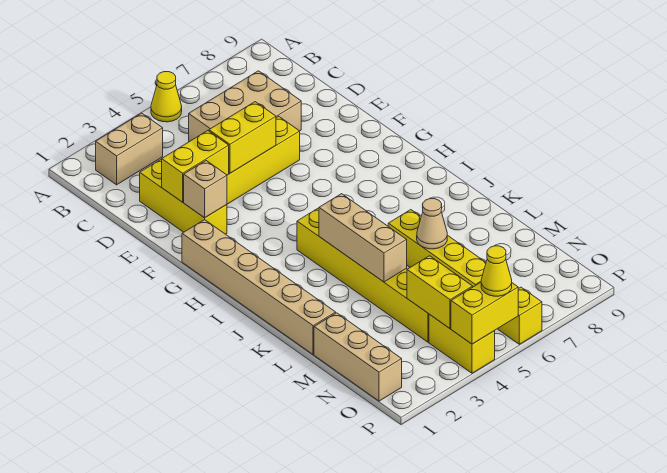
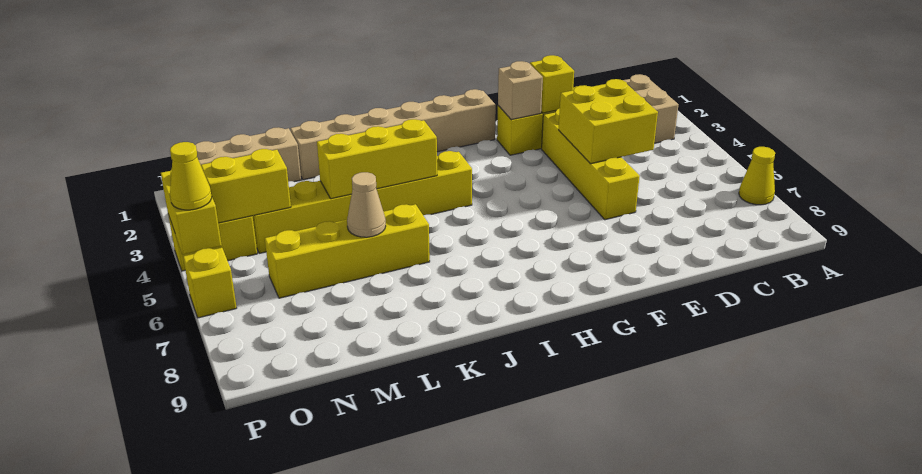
yellow 1x1 cone [151,72,182,122] -> yellow 1x1 cone moved to [739,147,775,205]
tan 2x3 brick [189,71,301,142] -> none
yellow 1x2 brick [162,131,229,202] -> yellow 1x1 brick [530,55,574,113]
yellow 1x2 brick [209,102,276,173] -> yellow 2x2 brick [559,79,658,164]
tan 1x3 brick [319,194,407,282] -> yellow 1x3 brick [317,119,437,199]

